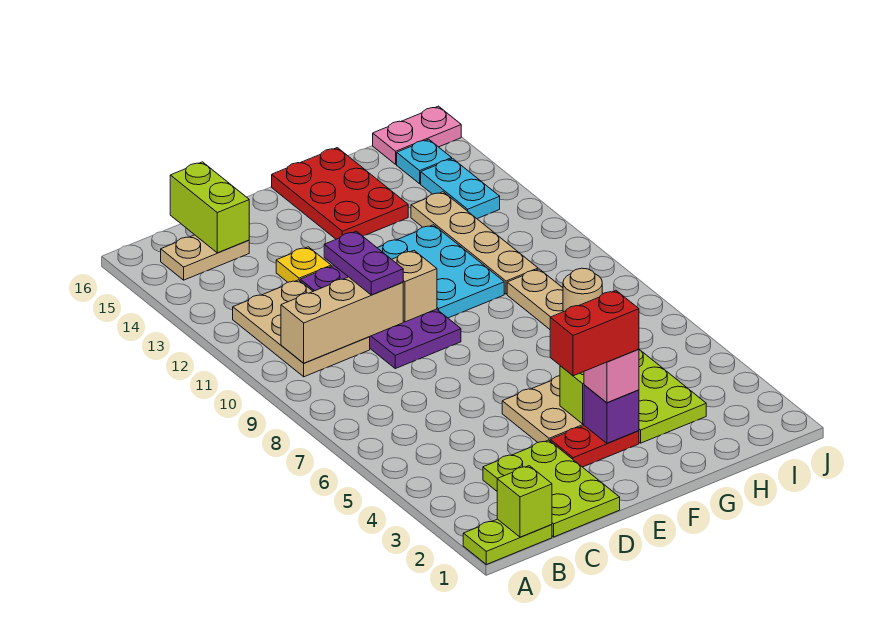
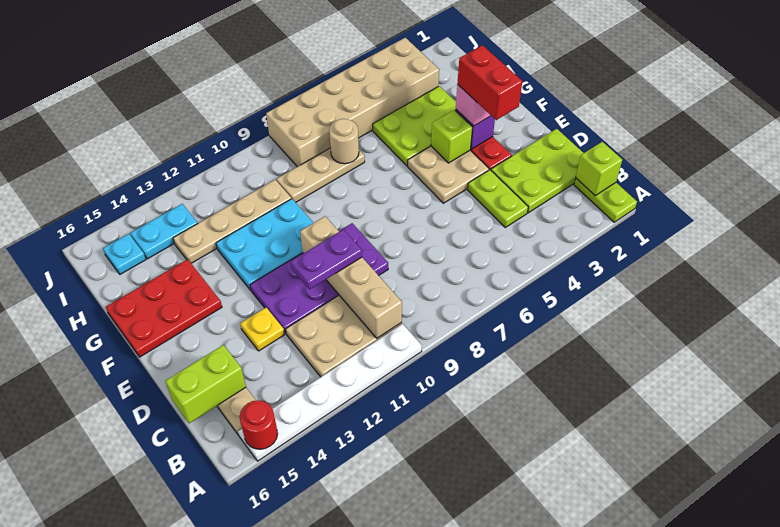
none -> white 1x6 plate [238,324,422,461]
none -> red 1x1 round brick [240,400,278,449]
none -> lime 1x2 plate [468,170,528,227]
none -> tan 2x6 brick [266,38,439,167]
pink 1x2 plate [373,106,461,164] -> none

